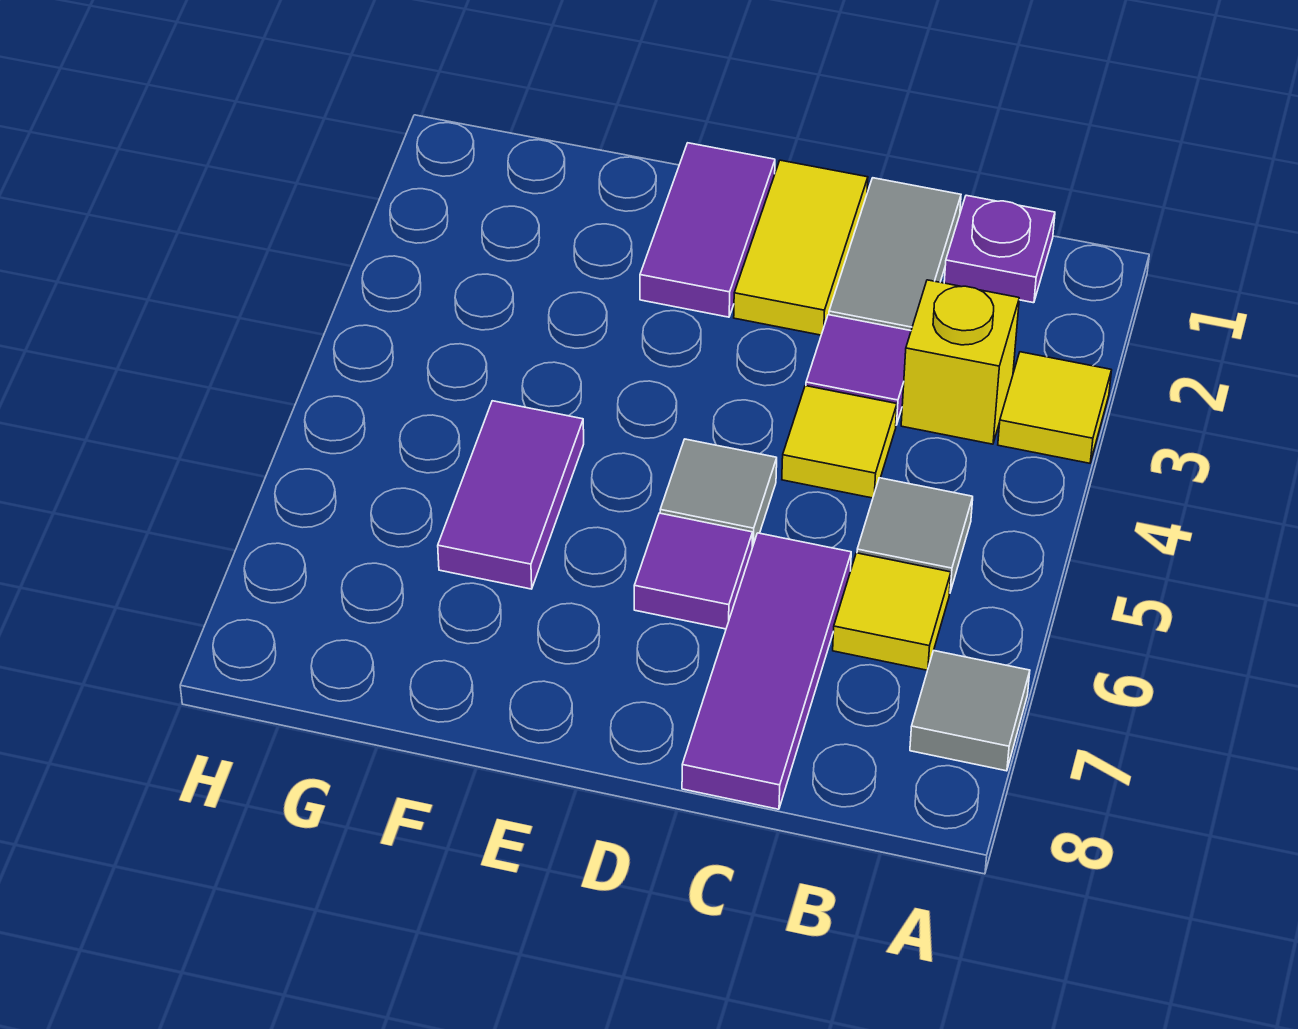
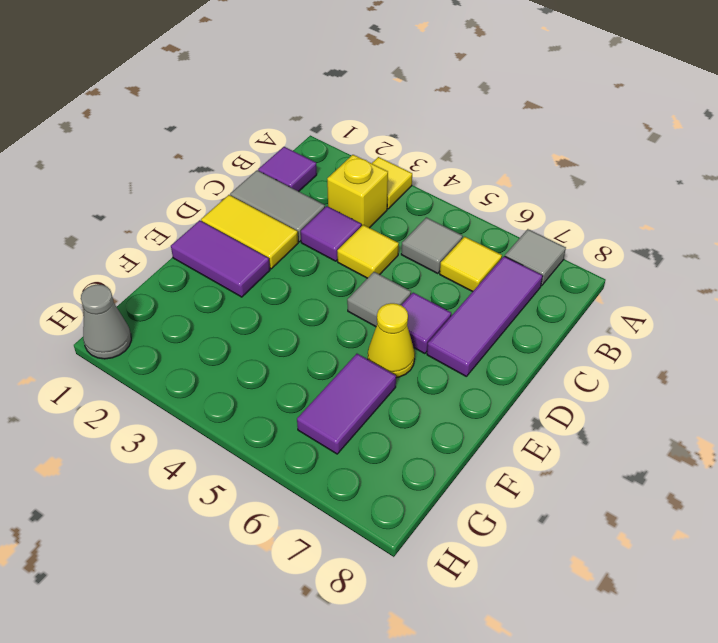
purple 1x1 plate [944,195,1055,303] -> purple 1x1 tile [258,147,317,191]
purple 1x3 tile [682,533,851,809] -> purple 1x3 tile turned to [427,256,542,376]
none -> yellow 1x1 cone [368,303,415,378]
purple 1x2 tile [438,401,584,589] -> purple 1x2 tile turned to [297,354,396,454]
none -> grey 1x1 cone [81,284,131,359]

